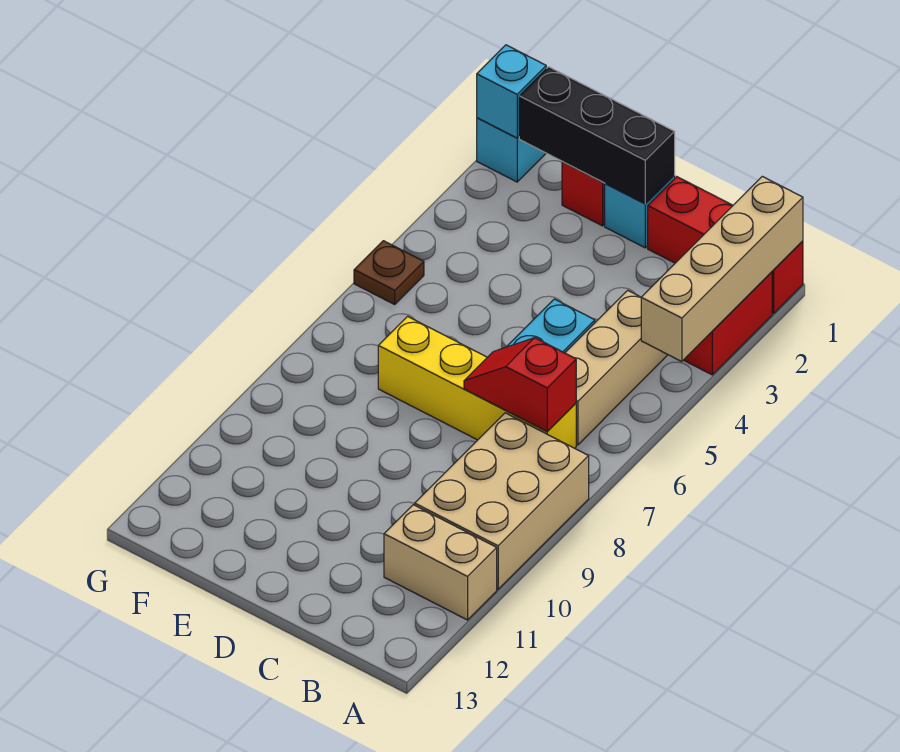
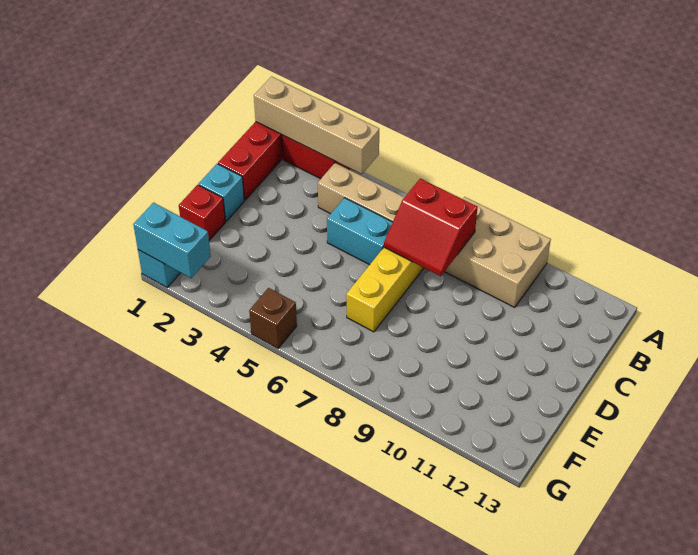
tan 1x2 brick [384,505,497,620] -> none
red 1x2 slope [464,338,576,432] -> red 2x2 slope [384,179,478,276]
black 1x3 brick [519,67,675,204] -> none
cyan 1x1 brick [477,45,546,138] -> cyan 1x2 brick [133,203,211,278]
brown 1x1 plate [354,241,424,304] -> brown 1x1 brick [249,288,297,348]

